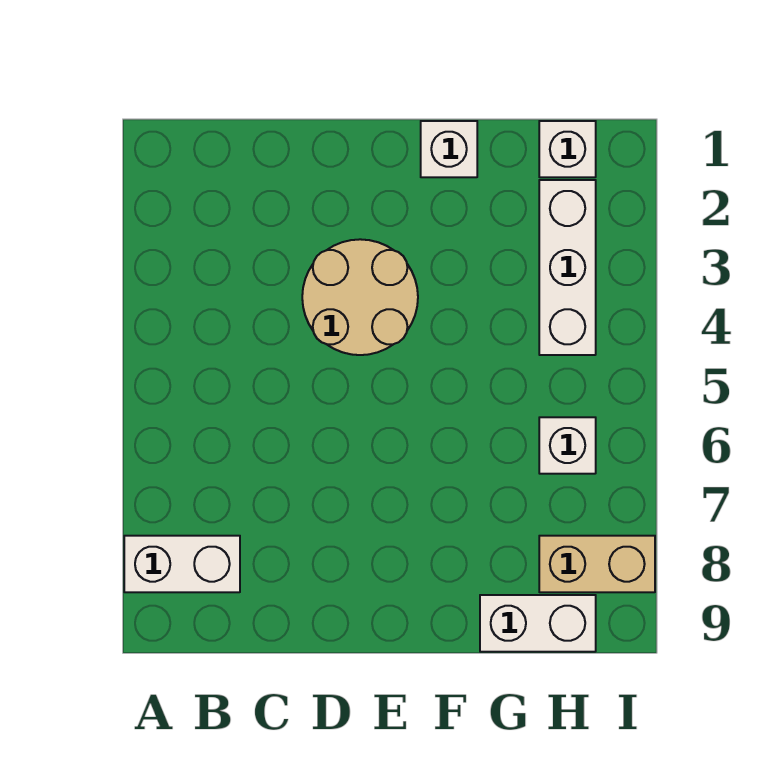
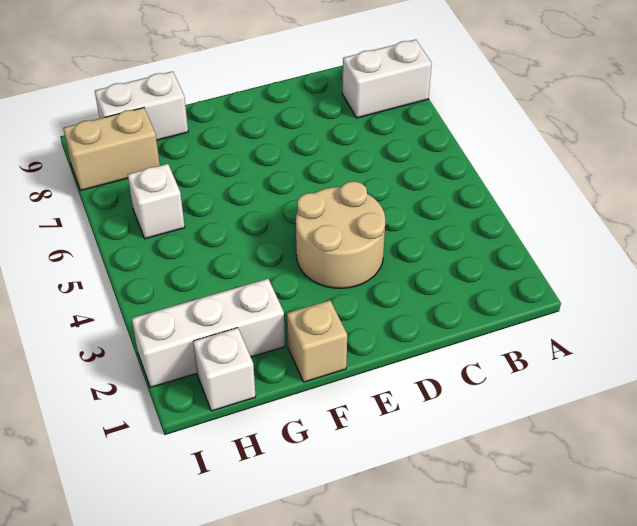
white 1x1 brick [421,121,477,177] -> tan 1x1 brick [287,300,347,382]
white 1x3 brick [539,180,596,355] -> white 1x3 brick turned to [132,279,285,387]

